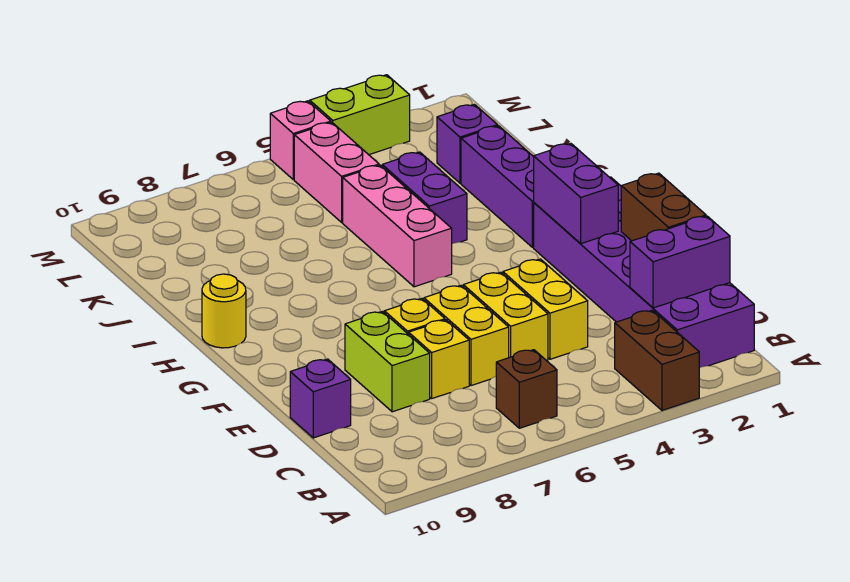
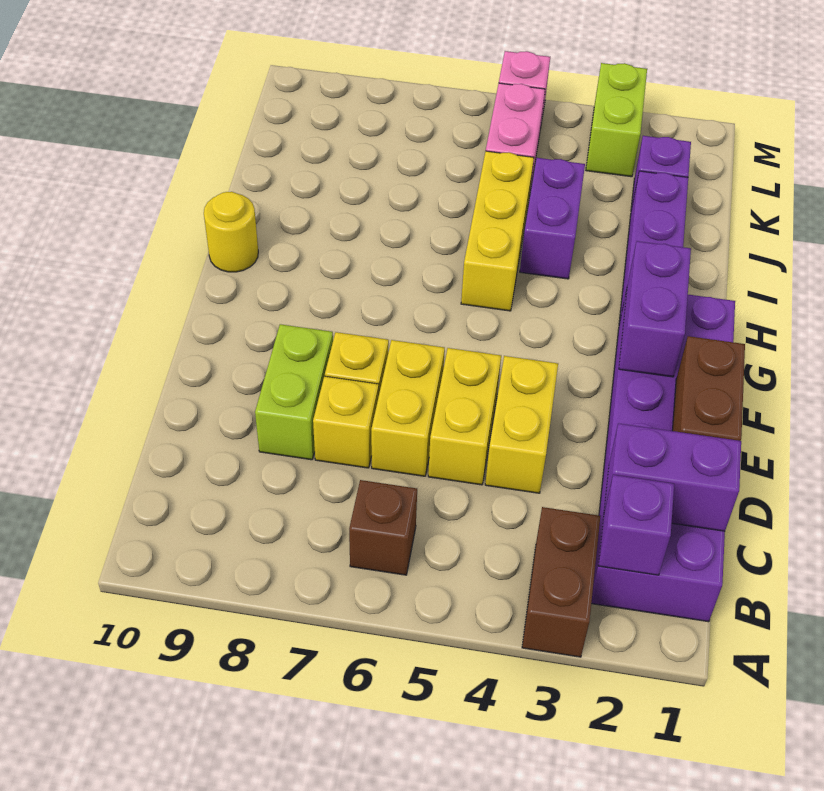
purple 1x1 brick [290,359,351,438] -> purple 1x1 brick moved to [598,475,674,575]
pink 1x3 brick [343,165,452,287] -> yellow 1x3 brick [461,151,534,311]
lime 1x2 brick [310,75,410,155] -> lime 1x2 brick turned to [586,63,647,177]

